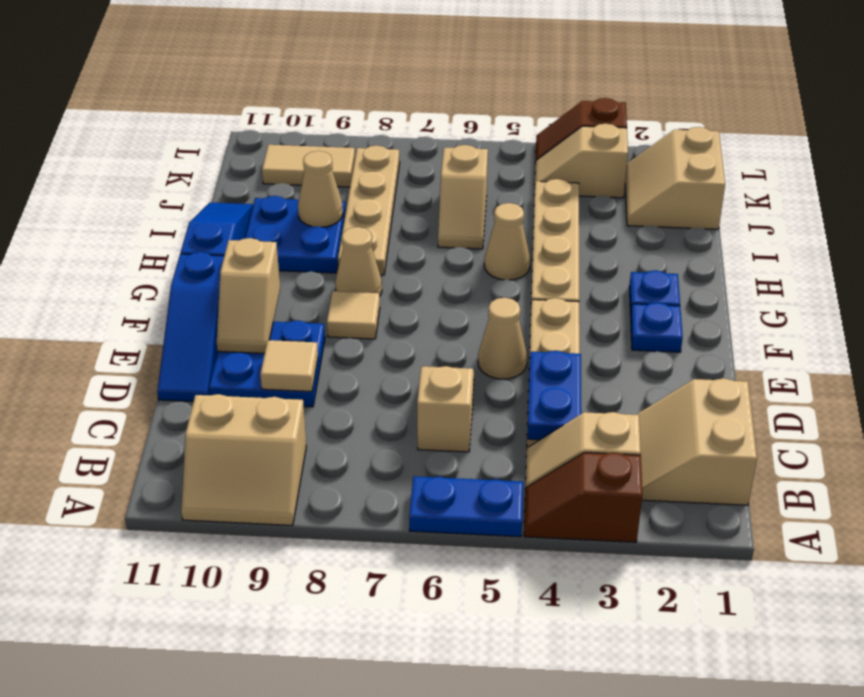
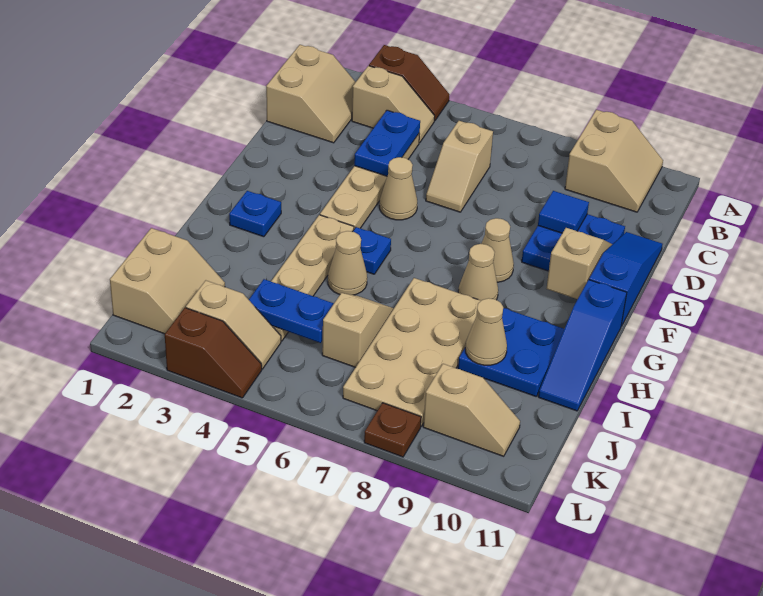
blue 1x2 plate [409,476,523,537] -> blue 1x2 plate moved to [249,279,334,343]
tan 2x2 slope [181,394,306,526] -> tan 2x2 slope turned to [565,110,663,212]
tan 1x1 tile [260,340,318,392] -> blue 1x1 tile [538,191,589,233]
blue 1x1 plate [631,302,683,352] -> blue 1x1 plate moved to [353,227,391,274]
tan 1x1 tile [327,291,380,339] -> tan 1x1 cone [481,218,514,282]
tan 1x4 plate [338,146,400,275] -> tan 2x4 plate [343,278,481,426]
tan 1x2 tile [262,145,355,187] -> tan 1x2 slope [423,364,520,456]
none -> brown 1x1 plate [364,403,421,457]

